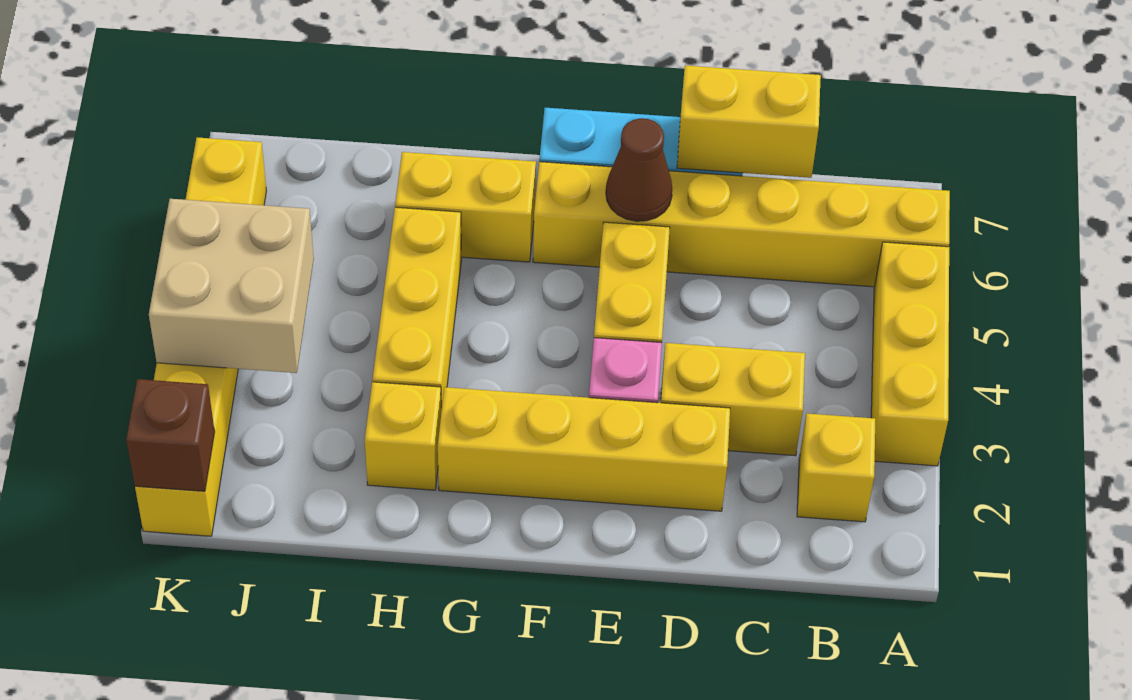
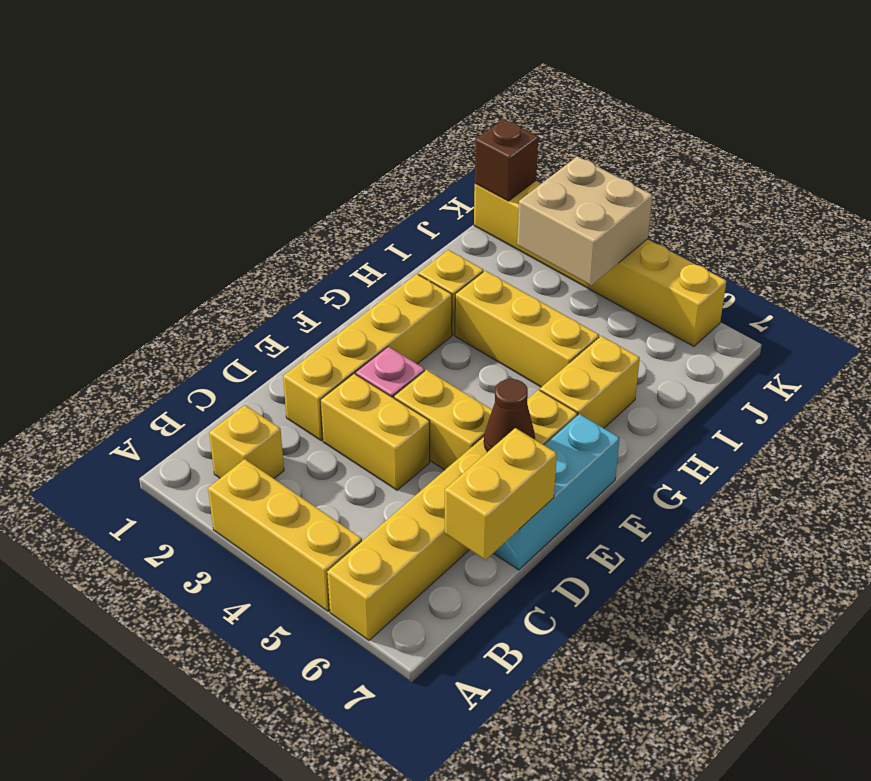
yellow 1x2 brick [661,343,805,456] -> yellow 1x2 brick turned to [320,374,430,490]

